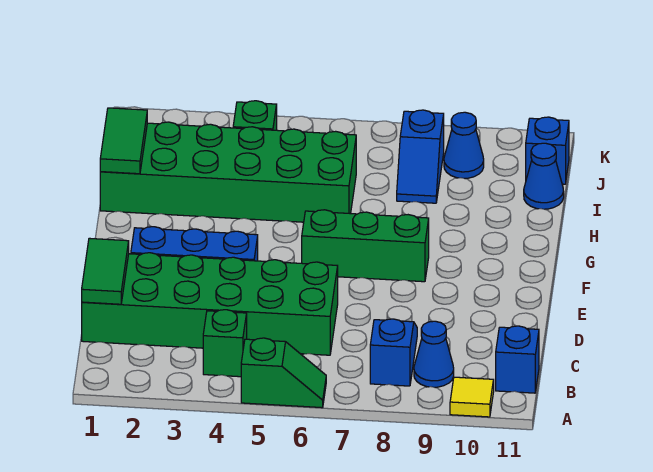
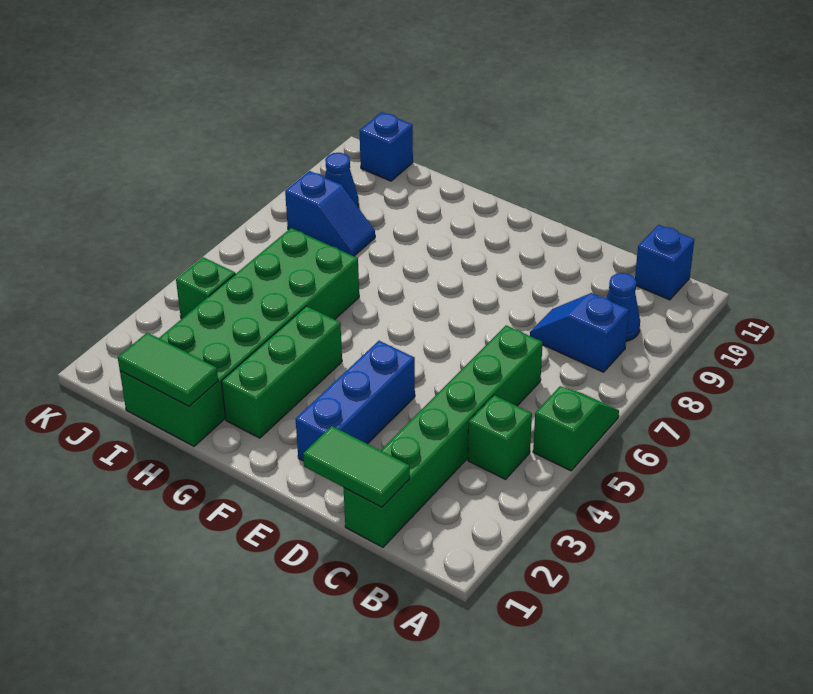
yellow 1x1 tile [450,377,494,417] -> none
green 2x6 brick [82,253,338,355] -> green 1x6 brick [344,325,543,547]
green 1x3 brick [302,210,429,282] -> green 1x3 brick moved to [222,306,342,438]
blue 1x1 cone [524,143,564,209] -> none

